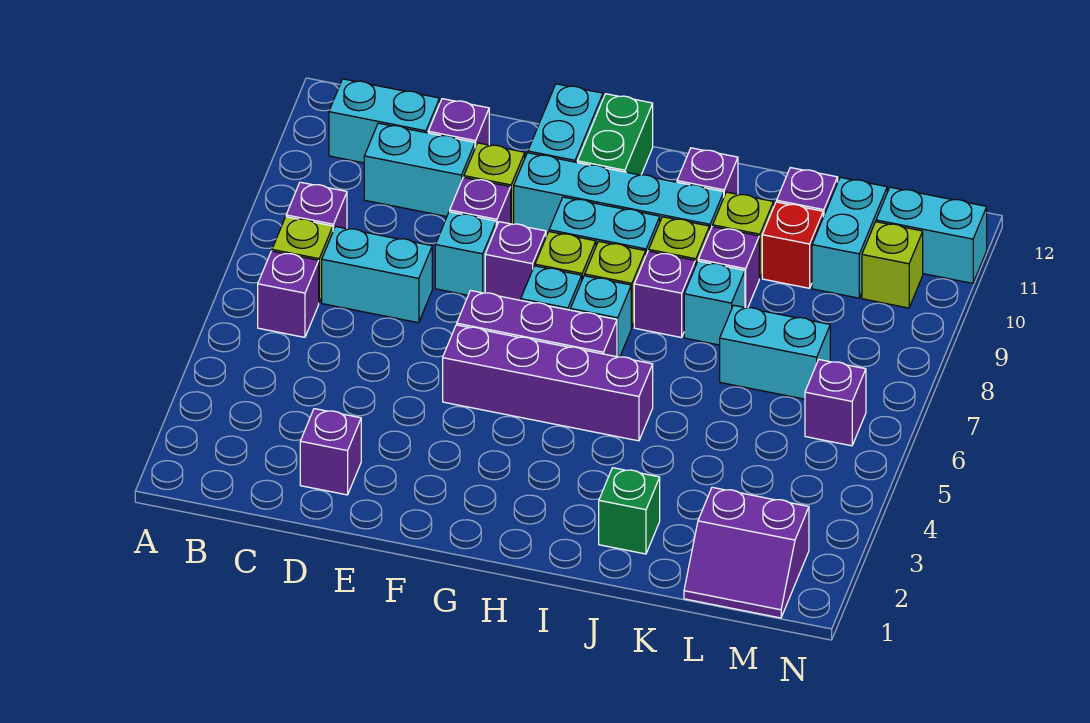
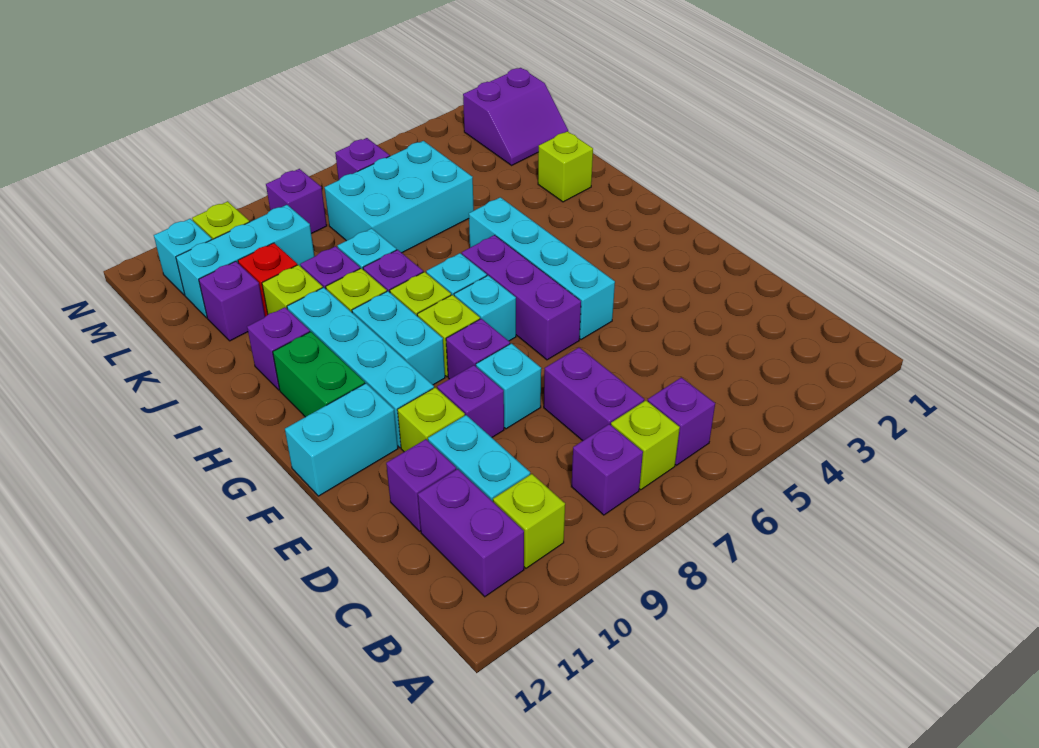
none -> lime 1x1 brick [493,474,565,568]
cyan 1x2 brick [329,79,440,163] -> purple 1x2 brick [418,469,524,597]
cyan 1x2 brick [322,227,432,323] -> purple 1x2 brick [544,347,644,441]
purple 1x1 brick [300,409,361,495] -> purple 1x1 brick moved to [266,169,327,234]
purple 1x4 brick [443,325,653,441] -> cyan 1x4 brick [469,197,615,340]
green 1x2 brick [578,94,653,175] -> green 1x2 brick turned to [273,332,365,417]
green 1x1 brick [599,468,660,554] -> lime 1x1 brick [538,131,593,202]
cyan 1x2 brick [720,305,830,399] -> cyan 2x3 brick [324,141,474,253]
purple 2x2 slope [684,487,809,618] -> purple 2x2 slope turned to [463,68,568,165]
cyan 1x2 brick [812,177,887,298] -> cyan 1x3 brick [176,205,314,318]
cyan 1x2 brick [876,187,987,283] -> cyan 1x1 brick [154,219,212,295]

